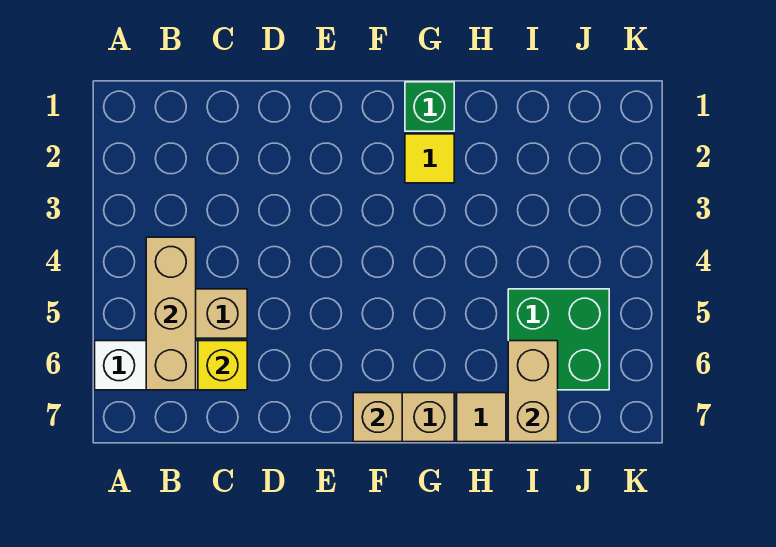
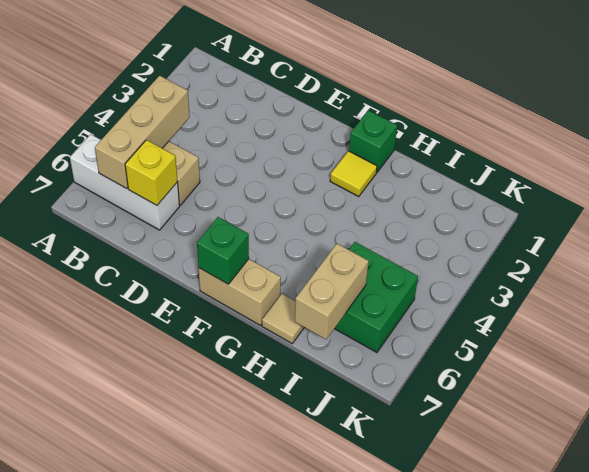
tan 1x1 brick [353,393,402,442] -> green 1x1 brick [197,217,249,284]

